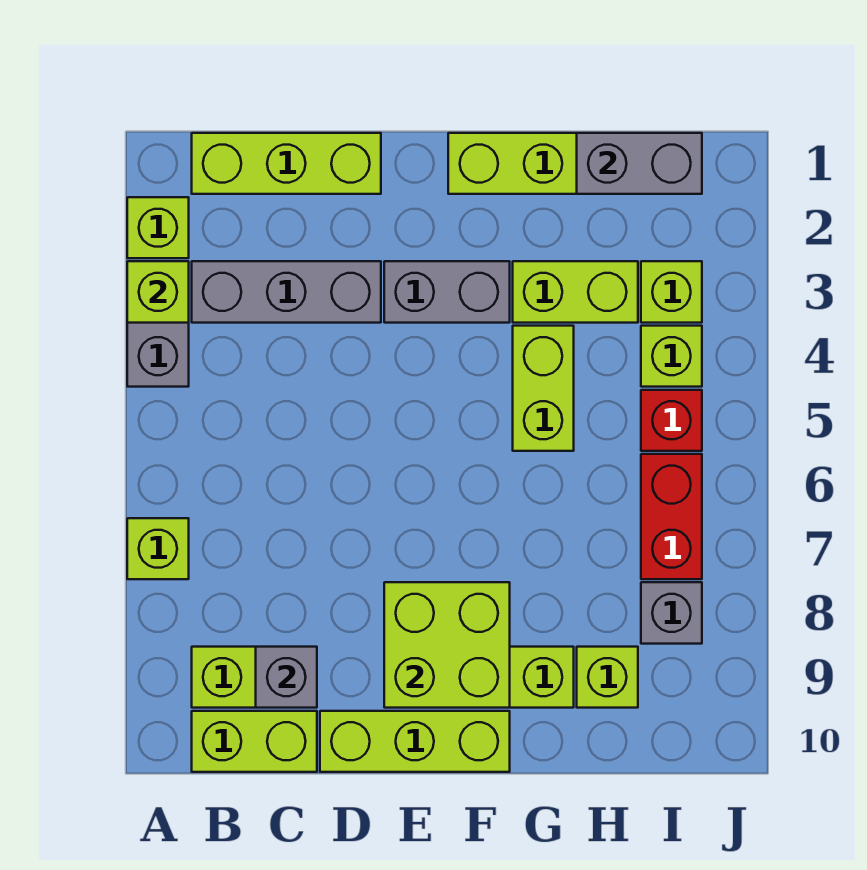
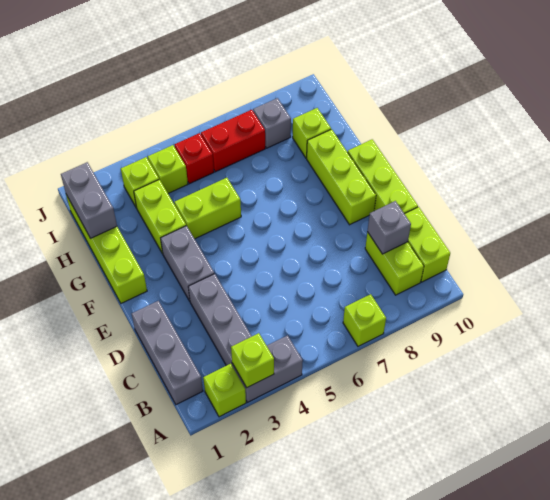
lime 1x3 brick [192,133,381,194] -> grey 1x3 brick [132,301,203,405]
lime 2x2 brick [384,582,510,708] -> none

